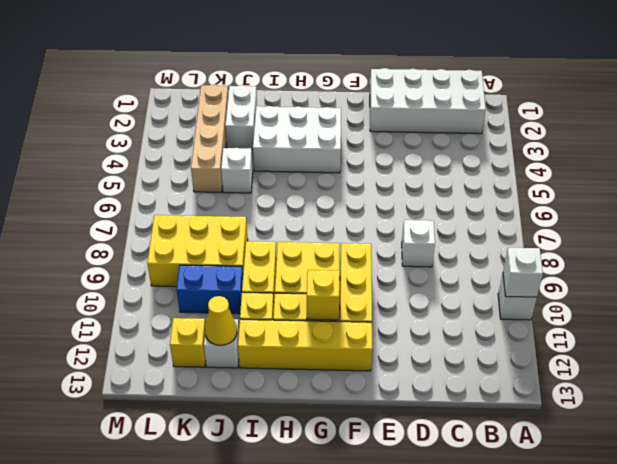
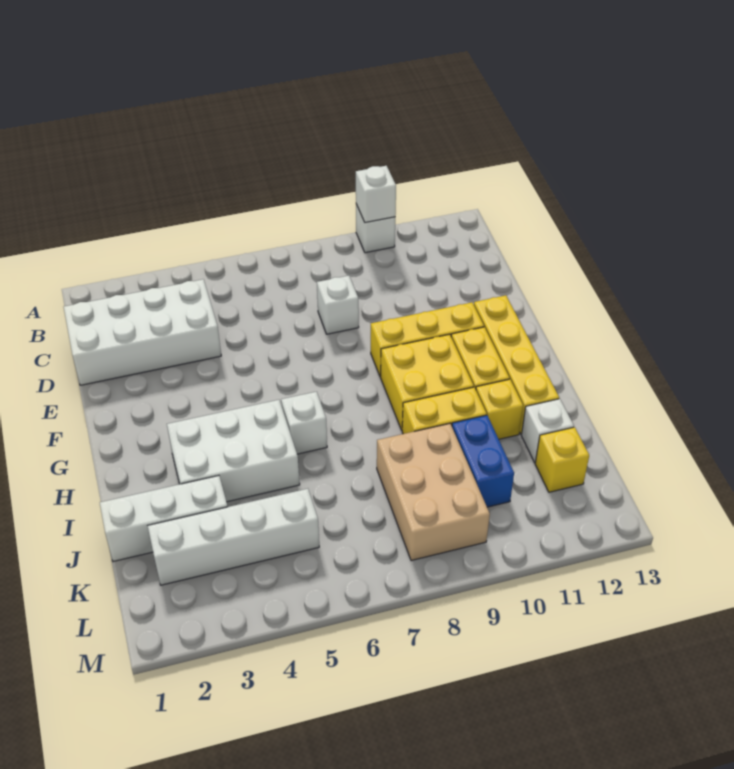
white 2x4 brick [370,68,486,134] -> white 2x4 brick turned to [64,279,221,385]
white 2x3 brick [253,106,341,173] -> white 2x3 brick turned to [167,400,300,502]
yellow 1x1 brick [307,270,340,320] -> none
white 1x2 brick [225,85,257,150] -> white 1x3 brick [100,476,228,561]
white 1x1 brick [221,148,253,193] -> white 1x1 brick moved to [281,392,327,454]
yellow 2x3 brick [147,215,248,287] -> tan 2x3 brick [377,424,490,561]
yellow 1x1 cone [205,296,237,345] -> none
tan 1x4 brick [191,85,228,192] -> white 1x4 brick [148,489,319,585]

